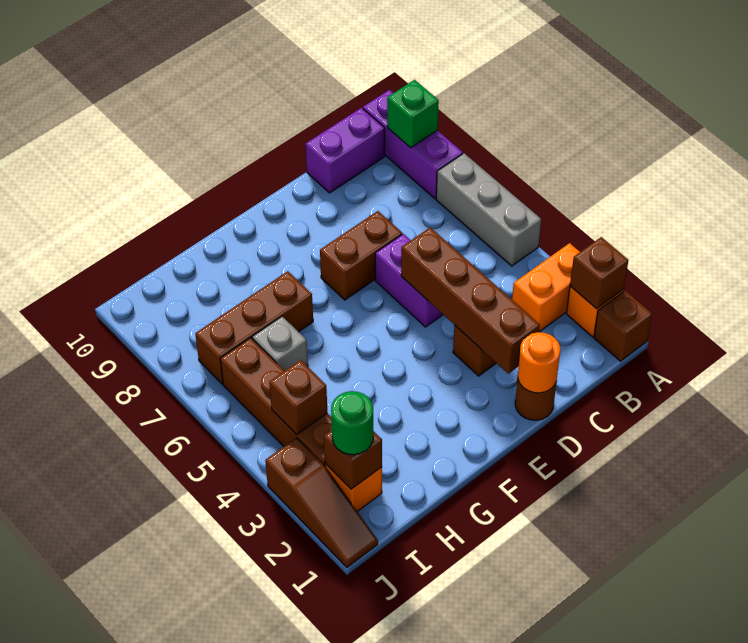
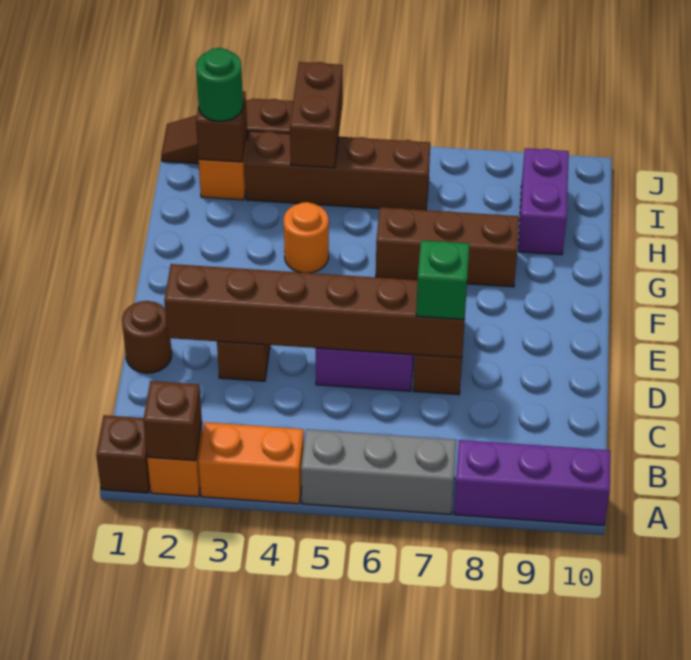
orange 1x2 brick [512,243,580,332] -> orange 1x2 brick turned to [198,422,304,504]
green 1x1 brick [387,80,439,148] -> green 1x1 brick moved to [416,240,469,320]
purple 1x2 brick [306,108,385,193] -> purple 1x2 brick moved to [518,148,569,255]
orange 1x1 round brick [518,332,560,393] -> orange 1x1 round brick moved to [284,202,329,273]
brown 1x4 brick [401,227,540,374] -> brown 1x6 brick [164,264,466,358]
brown 1x3 brick [195,271,313,384] -> brown 1x3 brick turned to [376,207,519,287]
grey 1x1 brick [252,316,308,371] -> none
brown 1x1 brick [269,360,328,435] -> brown 1x2 brick [290,62,343,168]

